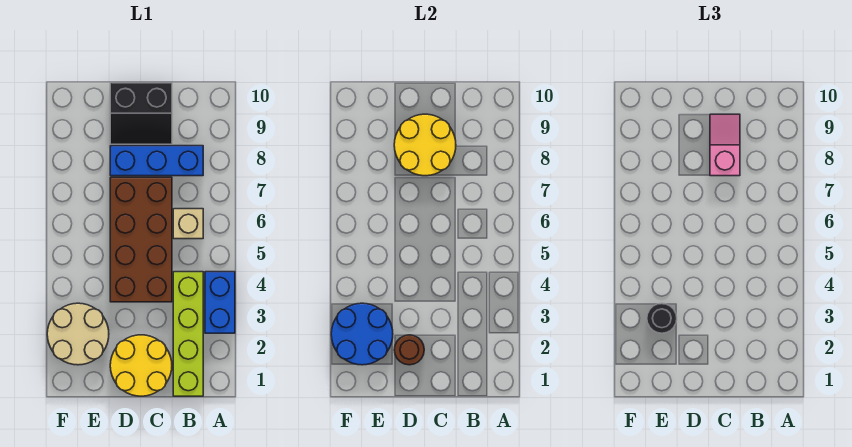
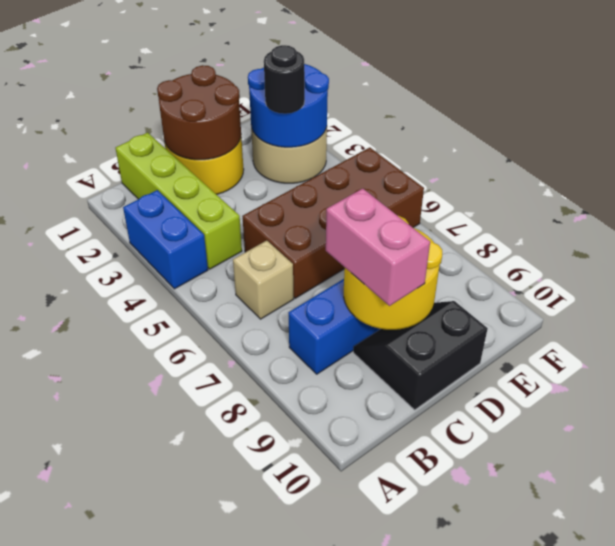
brown 2x4 brick [110,177,172,302] -> brown 2x4 brick turned to [242,148,424,298]
pink 1x2 slope [710,114,740,176] -> pink 1x2 brick [326,189,430,306]
brown 1x1 round brick [394,335,424,365] -> brown 2x2 round brick [157,65,241,160]

